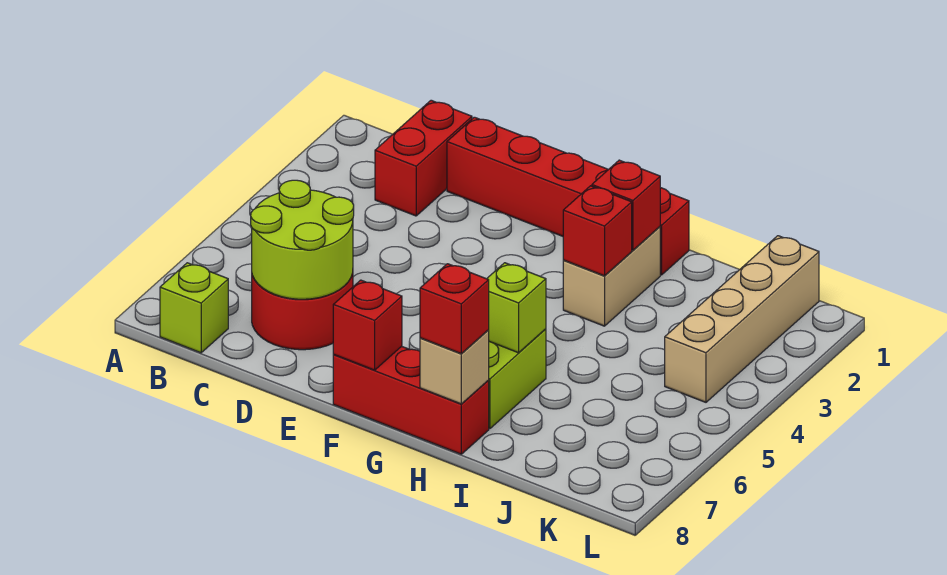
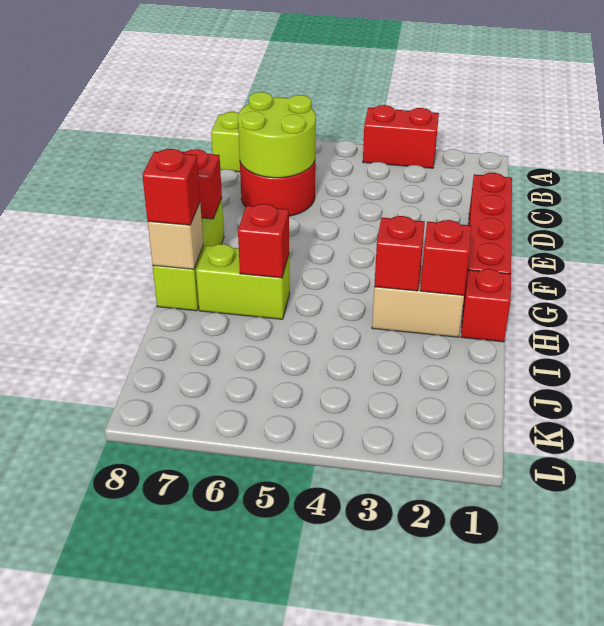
red 1x2 brick [375,100,472,216] -> red 1x2 brick moved to [363,105,439,168]
red 1x3 brick [333,346,489,454] -> lime 1x3 brick [153,198,224,311]
lime 1x1 brick [487,263,546,353] -> red 1x1 brick [238,204,289,278]
tan 1x4 brick [665,236,819,402] -> none

